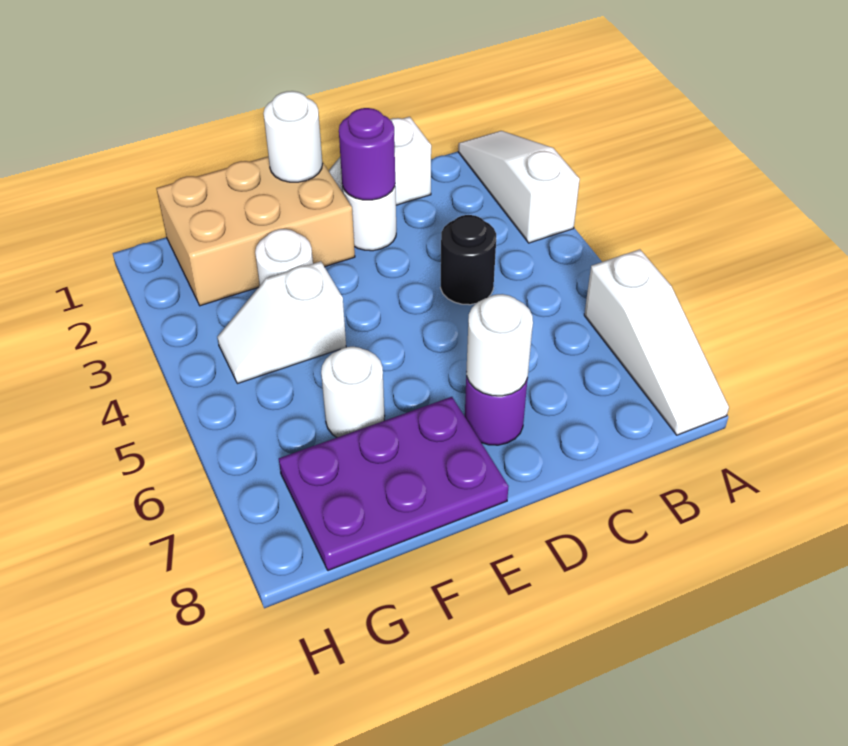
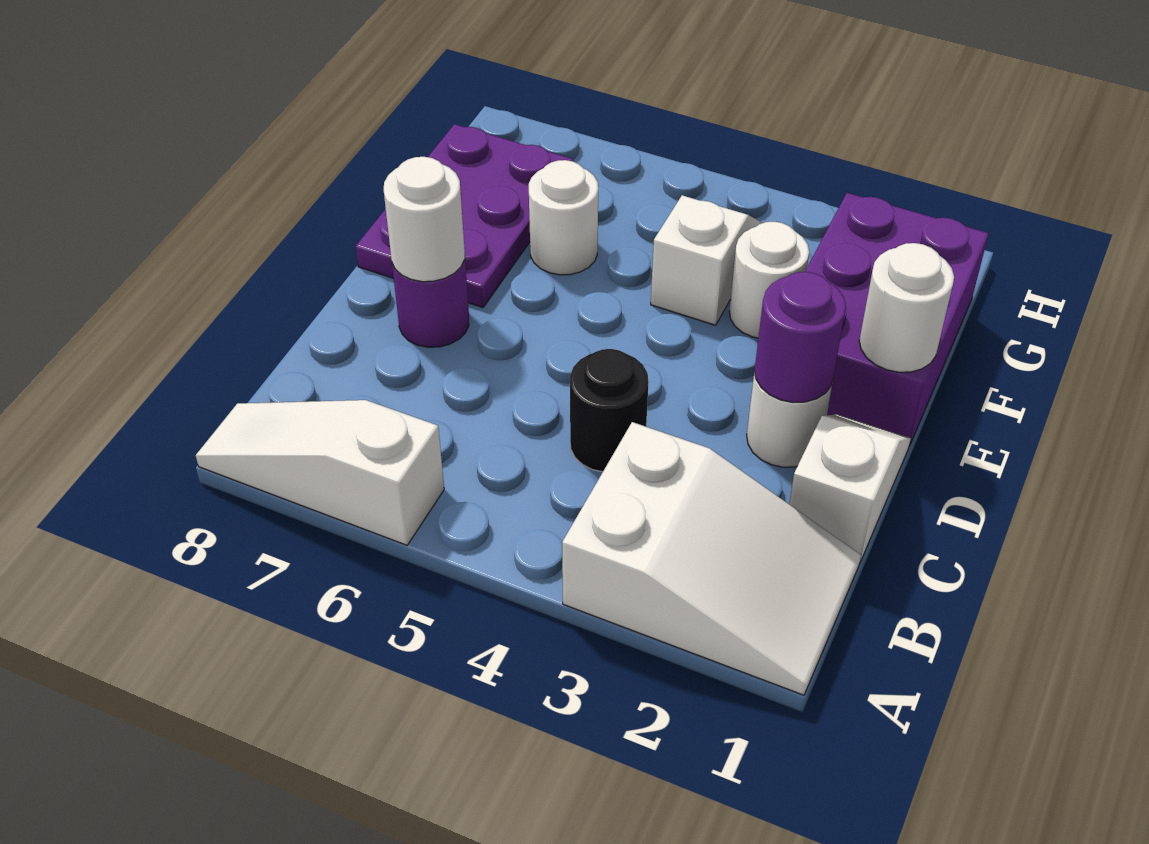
white 1x3 slope [458,131,580,243] -> white 2x3 slope [562,422,861,695]
tan 2x3 brick [156,156,355,306] -> purple 2x3 brick [805,193,989,446]

